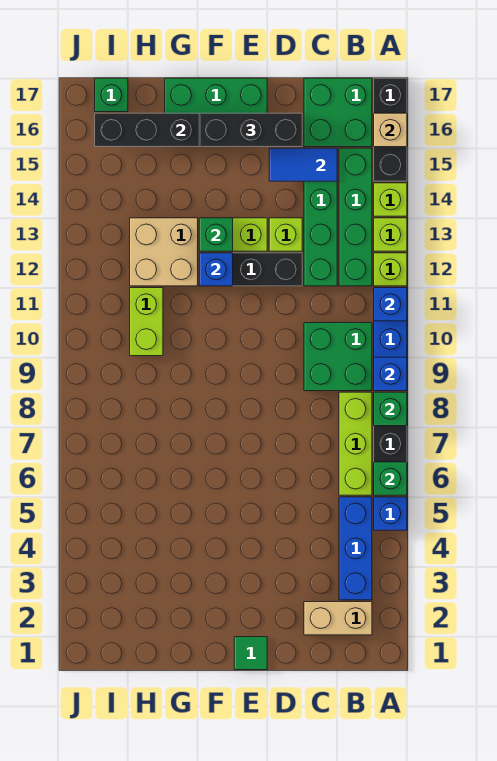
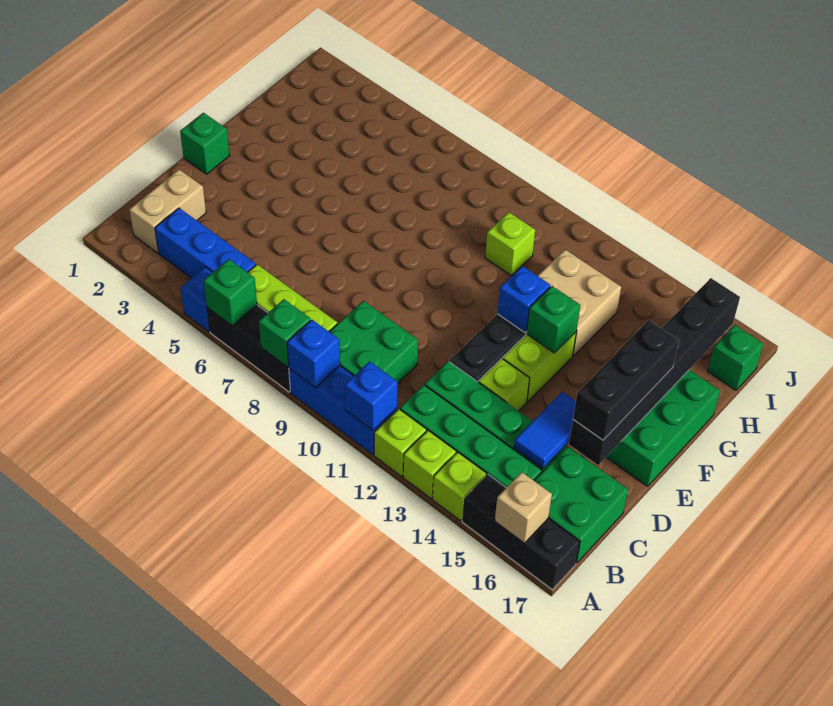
green 1x1 tile [234,637,267,670] -> green 1x1 brick [180,113,230,174]
lime 1x2 brick [130,288,163,356] -> lime 1x1 brick [485,212,535,276]

